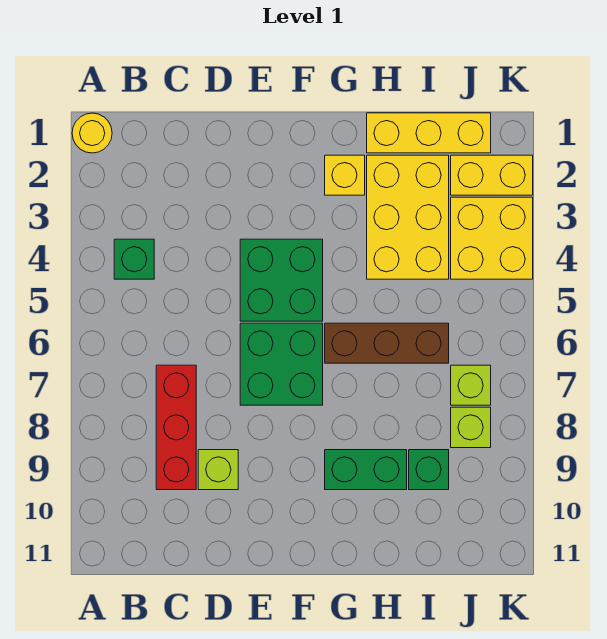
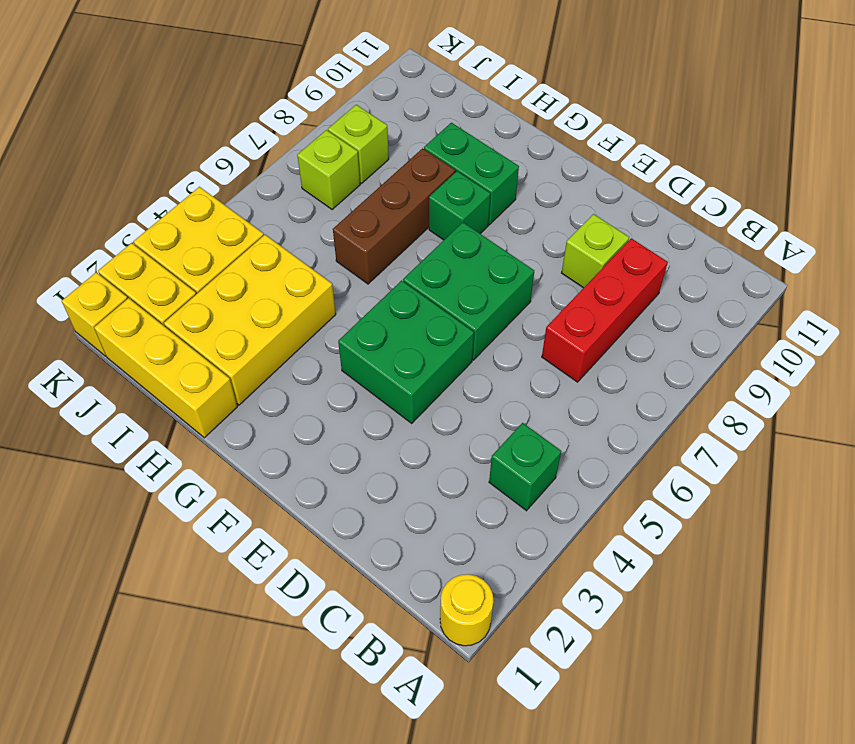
yellow 1x1 brick [325,155,365,195] -> yellow 1x1 brick moved to [62,272,128,356]
brown 1x3 brick [325,323,449,363] -> brown 1x3 brick turned to [333,148,455,284]
green 1x1 brick [409,450,449,490] -> green 1x1 brick moved to [429,171,490,240]

